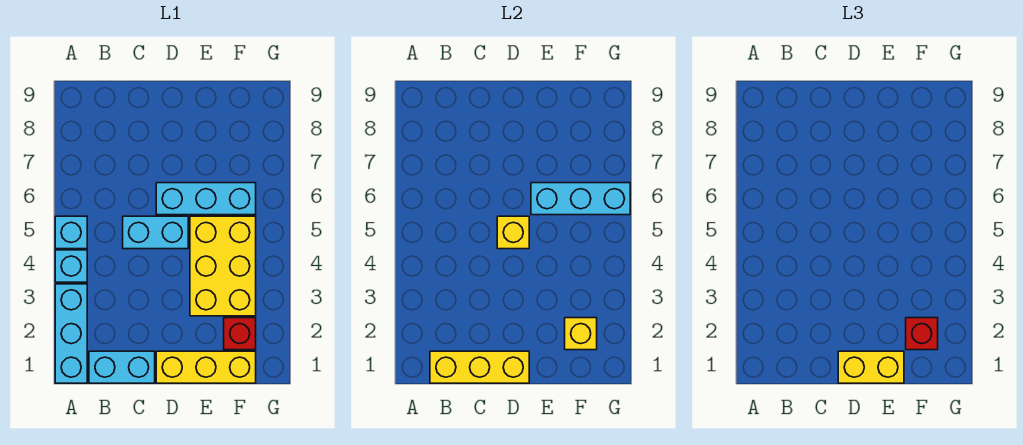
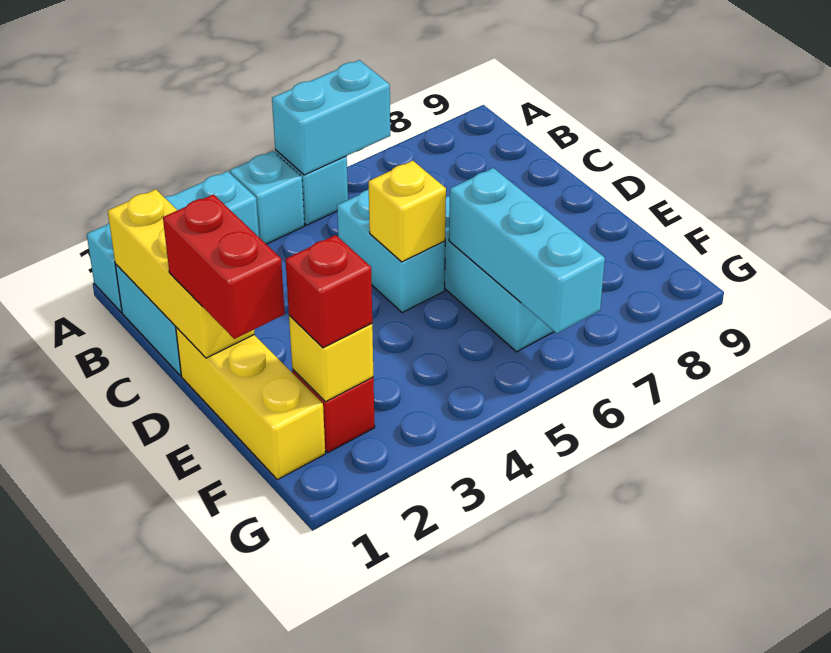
none -> cyan 1x2 brick [272,60,390,175]
yellow 1x2 brick [838,351,904,383] -> red 1x2 brick [163,194,285,339]
yellow 2x3 brick [190,216,256,316] -> none

